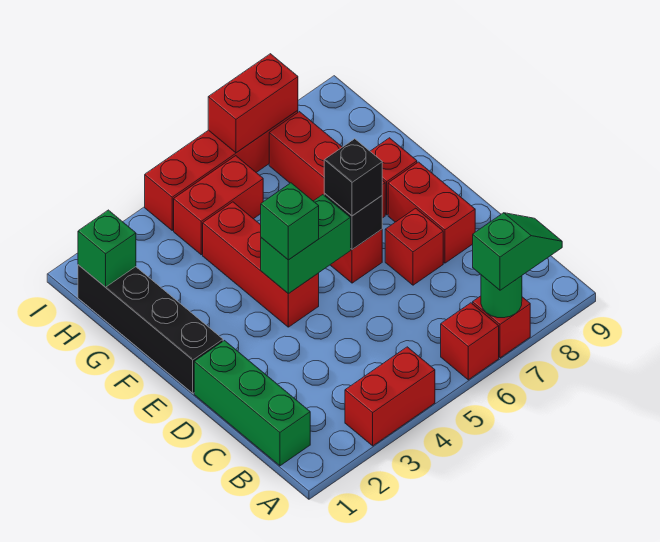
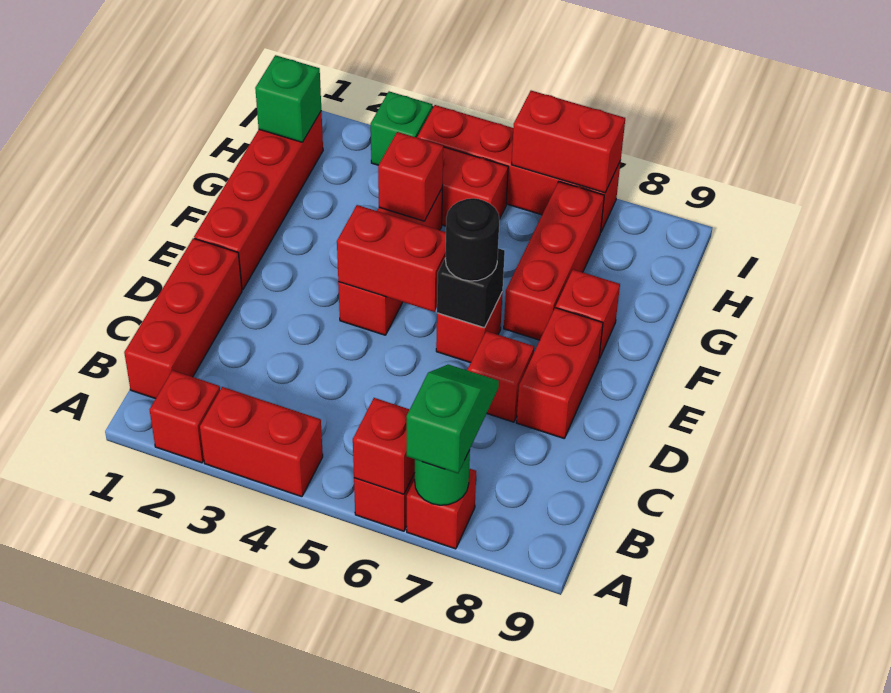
none -> red 1x1 brick [150,370,220,463]
none -> red 1x1 brick [353,398,415,494]
green 1x2 slope [473,213,562,290] -> green 1x2 slope turned to [407,364,499,473]
green 1x3 brick [194,341,310,466] -> red 1x3 brick [124,238,242,399]
black 1x4 brick [78,265,223,393] -> red 1x4 brick [194,111,323,290]
green 1x2 brick [261,195,351,294] -> red 1x2 brick [337,205,446,312]
green 1x1 brick [261,183,319,260] -> green 1x1 brick moved to [371,91,432,165]
black 1x1 brick [324,139,382,216] -> black 1x1 round brick [445,198,499,281]
none -> red 1x1 brick [378,132,443,221]

